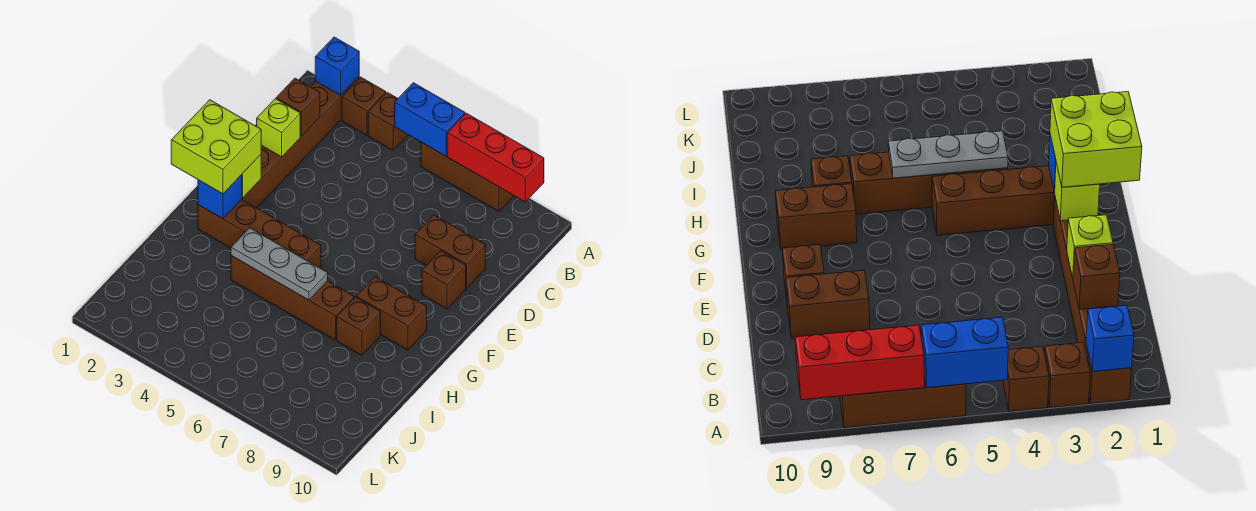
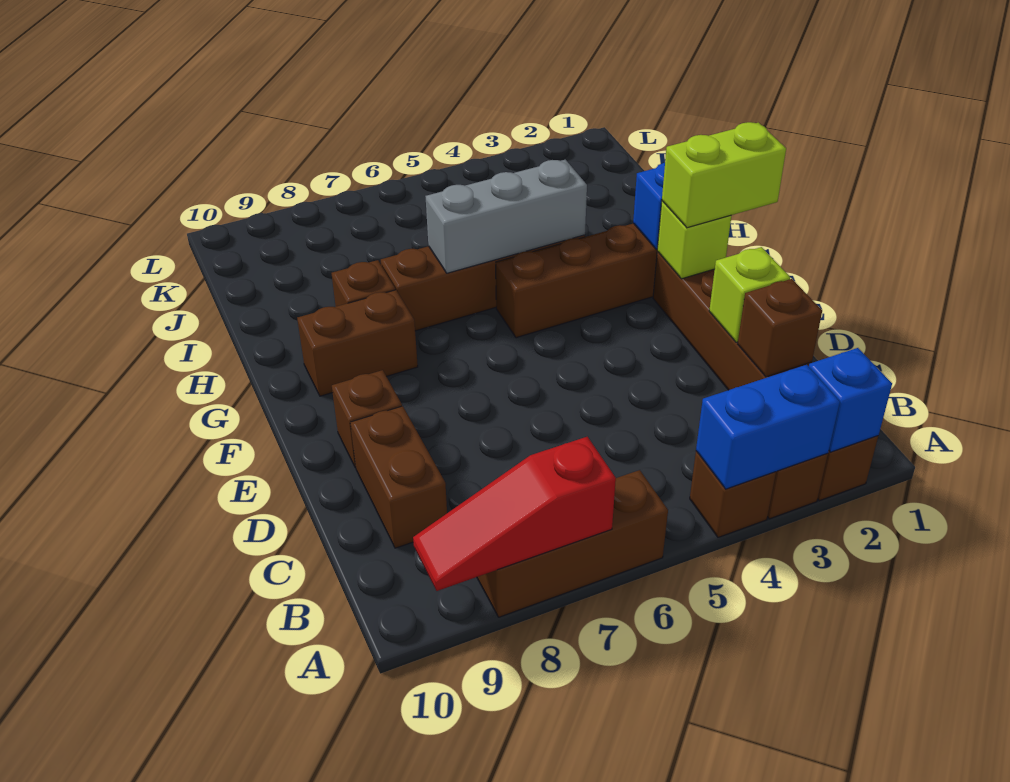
blue 1x2 brick [395,83,465,156] -> blue 1x2 brick moved to [696,365,840,489]
red 1x3 brick [447,113,544,202] -> red 1x3 slope [413,437,616,591]
brown 1x2 brick [415,215,485,288] -> brown 1x2 brick turned to [350,406,447,548]
lime 2x2 brick [171,100,261,194] -> lime 1x2 brick [662,122,786,228]
grey 1x3 plate [231,228,328,300] -> grey 1x3 brick [425,160,587,273]

